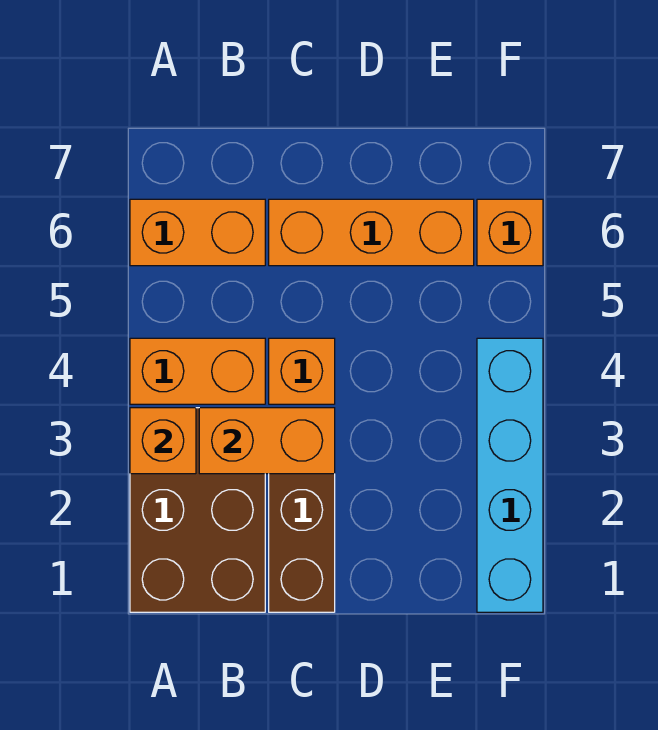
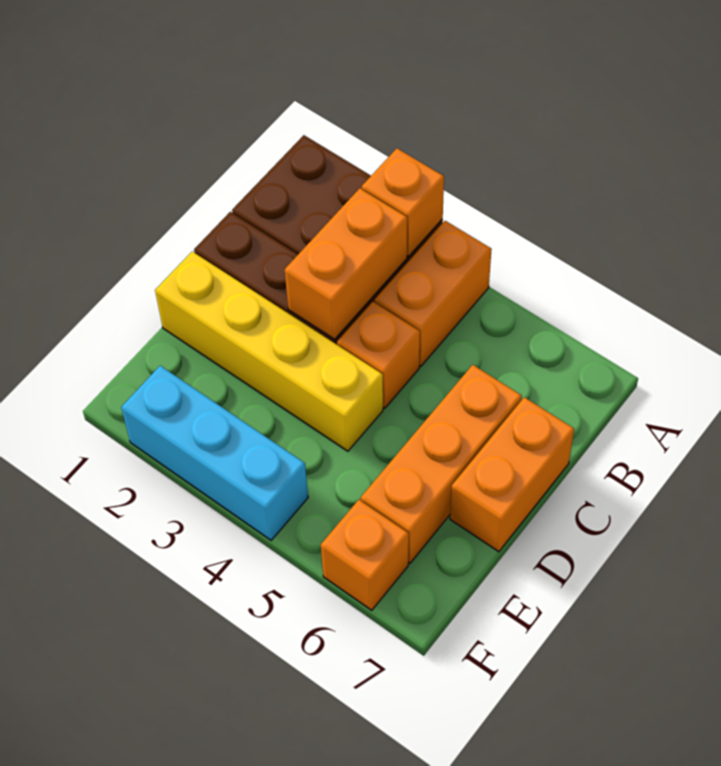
orange 1x2 brick [130,199,265,266] -> orange 1x2 brick moved to [450,397,574,552]
none -> yellow 1x4 brick [155,252,383,451]
cyan 1x4 brick [477,338,543,612] -> cyan 1x3 brick [121,366,308,540]

